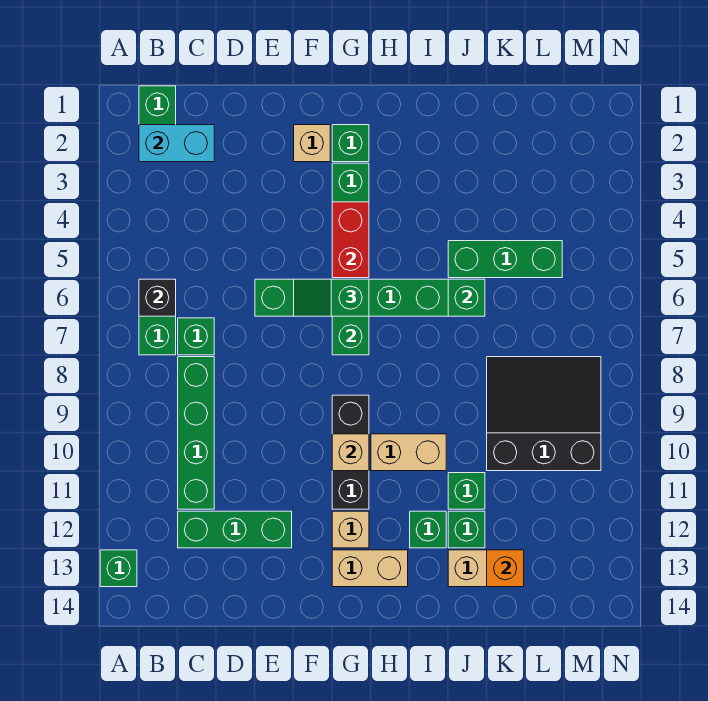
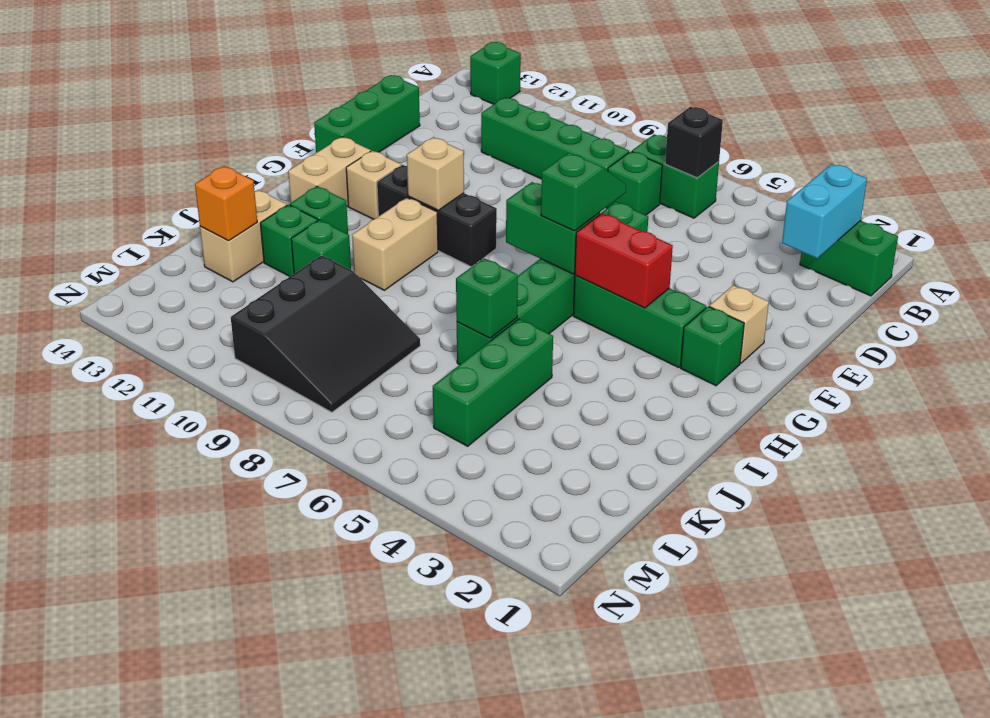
green 1x3 brick [178,511,292,548] -> green 1x3 brick moved to [314,75,420,153]

